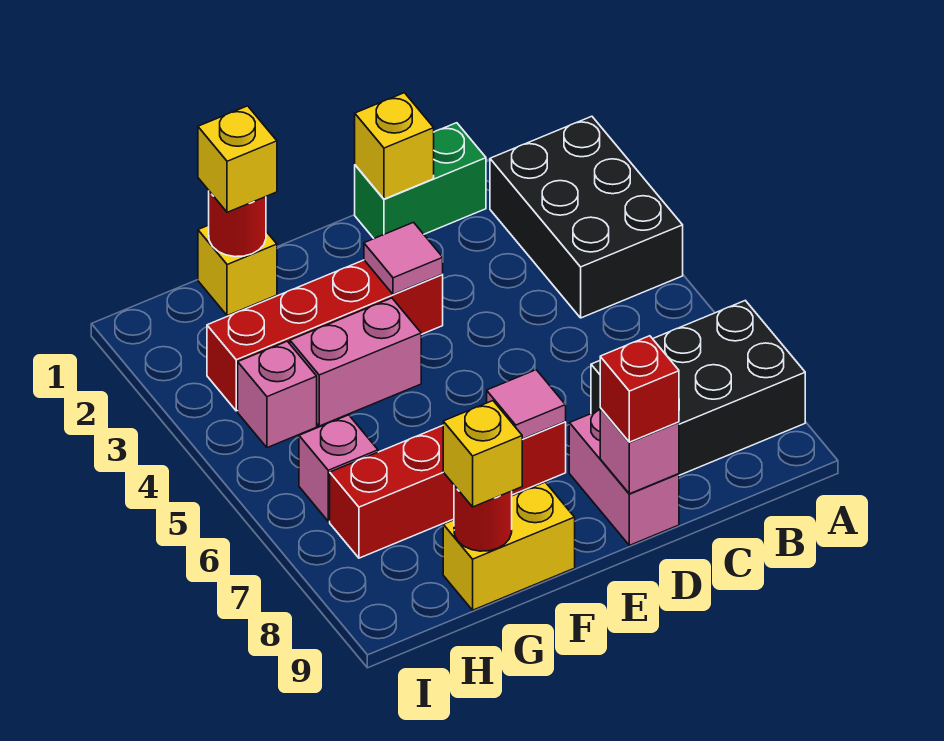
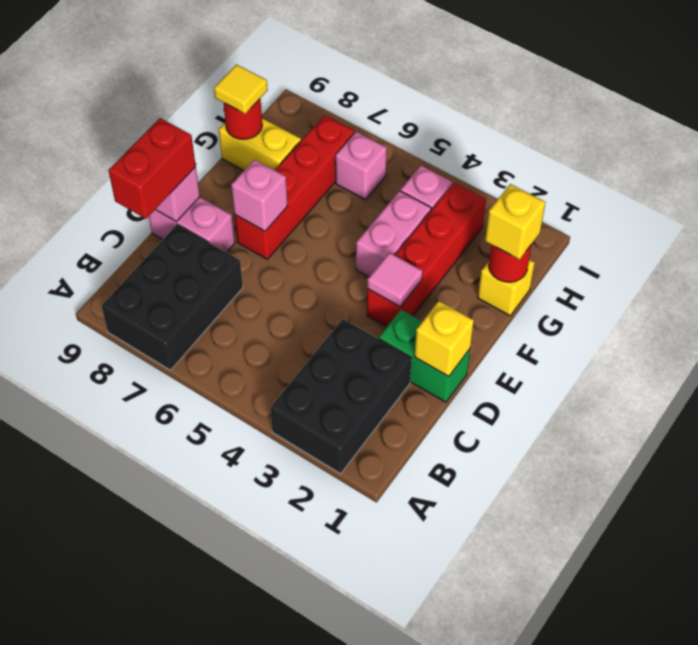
black 2x3 brick [490,116,683,318] -> black 2x3 brick turned to [270,319,412,474]
green 1x2 brick [355,123,486,238] -> green 1x2 brick turned to [379,310,470,402]
red 1x1 brick [600,336,679,442] -> red 1x2 brick [109,118,196,219]
pink 1x1 tile [487,370,566,439] -> pink 1x1 brick [231,160,287,231]
yellow 1x2 brick [443,482,575,610] -> yellow 1x2 brick turned to [219,118,301,170]
yellow 1x1 brick [443,401,522,507] -> yellow 1x1 tile [214,64,268,114]

